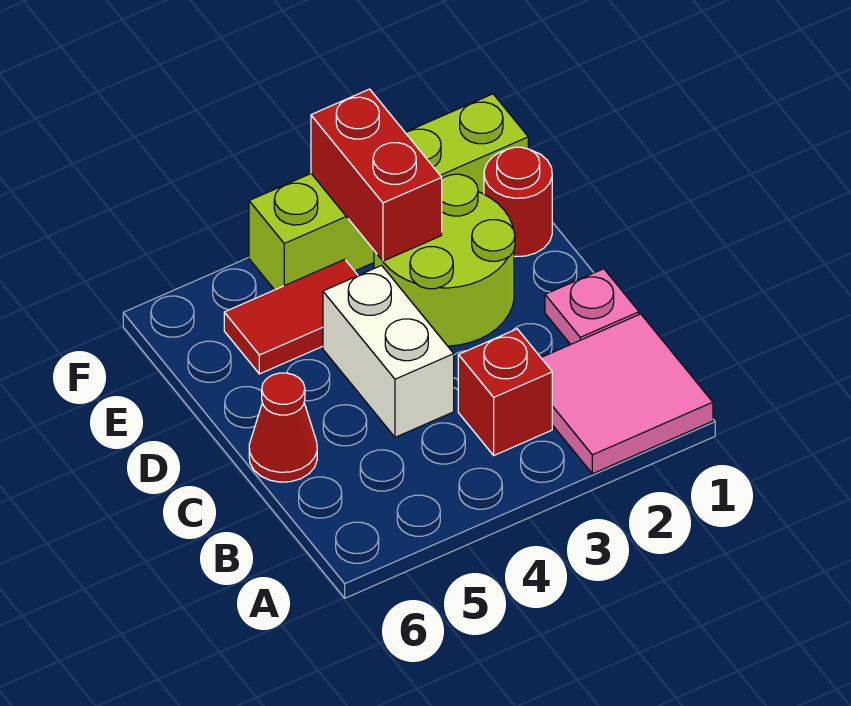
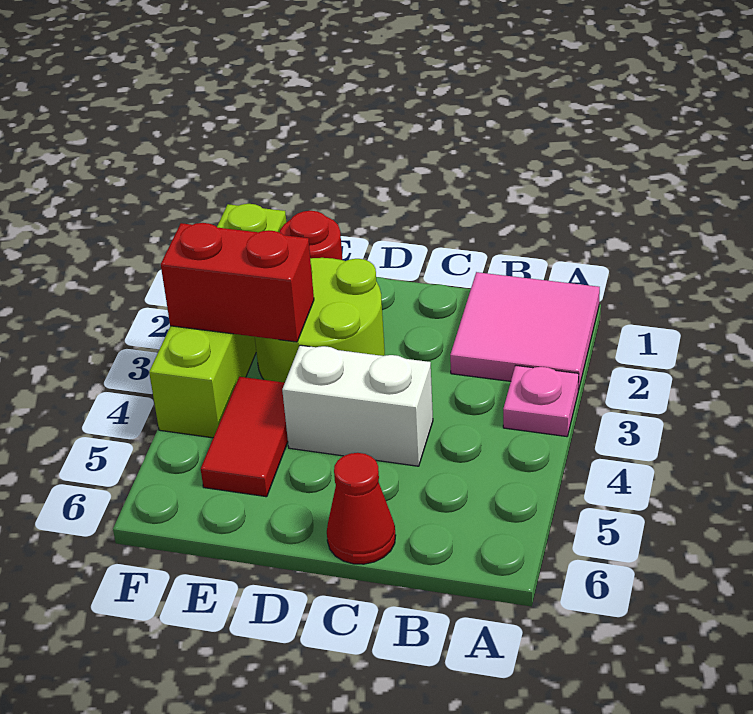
red 1x1 brick [458,329,552,455] -> none
pink 1x1 plate [545,269,639,345] -> pink 1x1 plate moved to [503,365,579,437]

